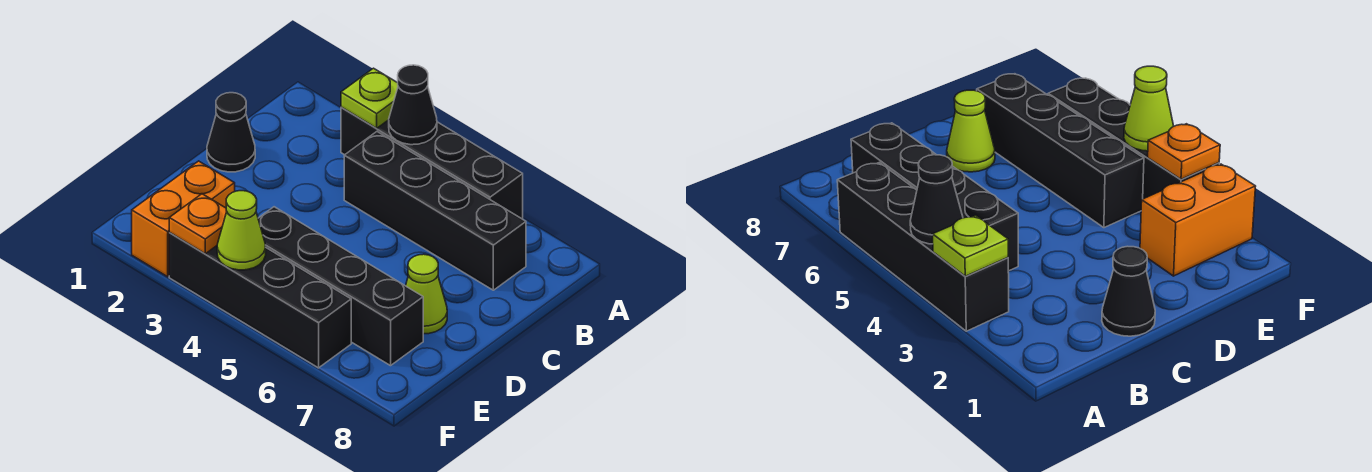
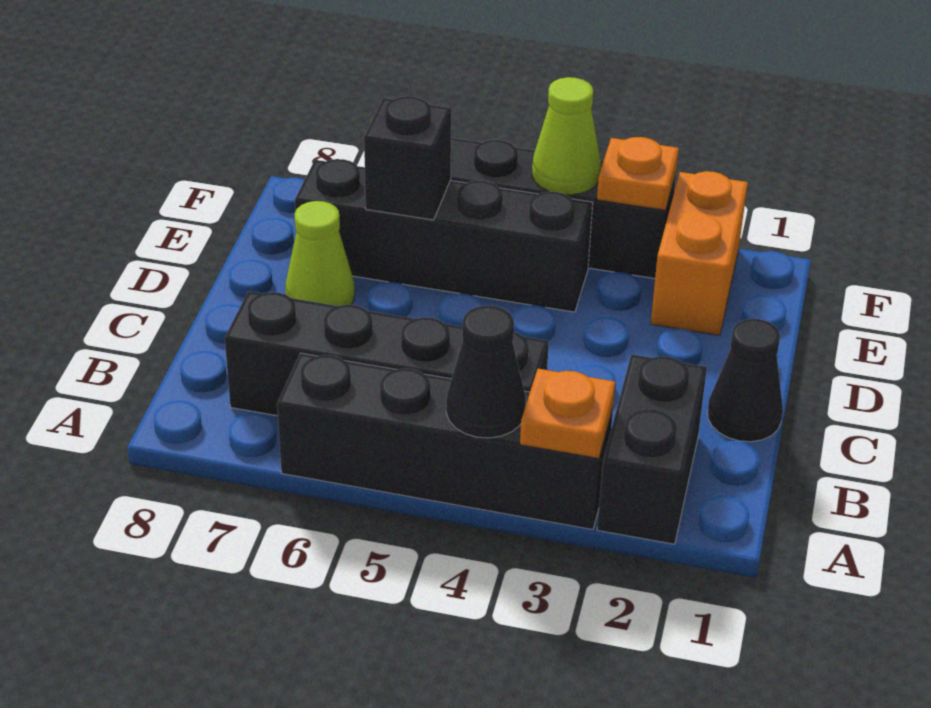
none -> black 1x2 brick [597,354,707,544]
lime 1x1 plate [341,68,398,128] -> orange 1x1 plate [520,369,615,458]
none -> black 1x1 brick [364,96,451,220]

